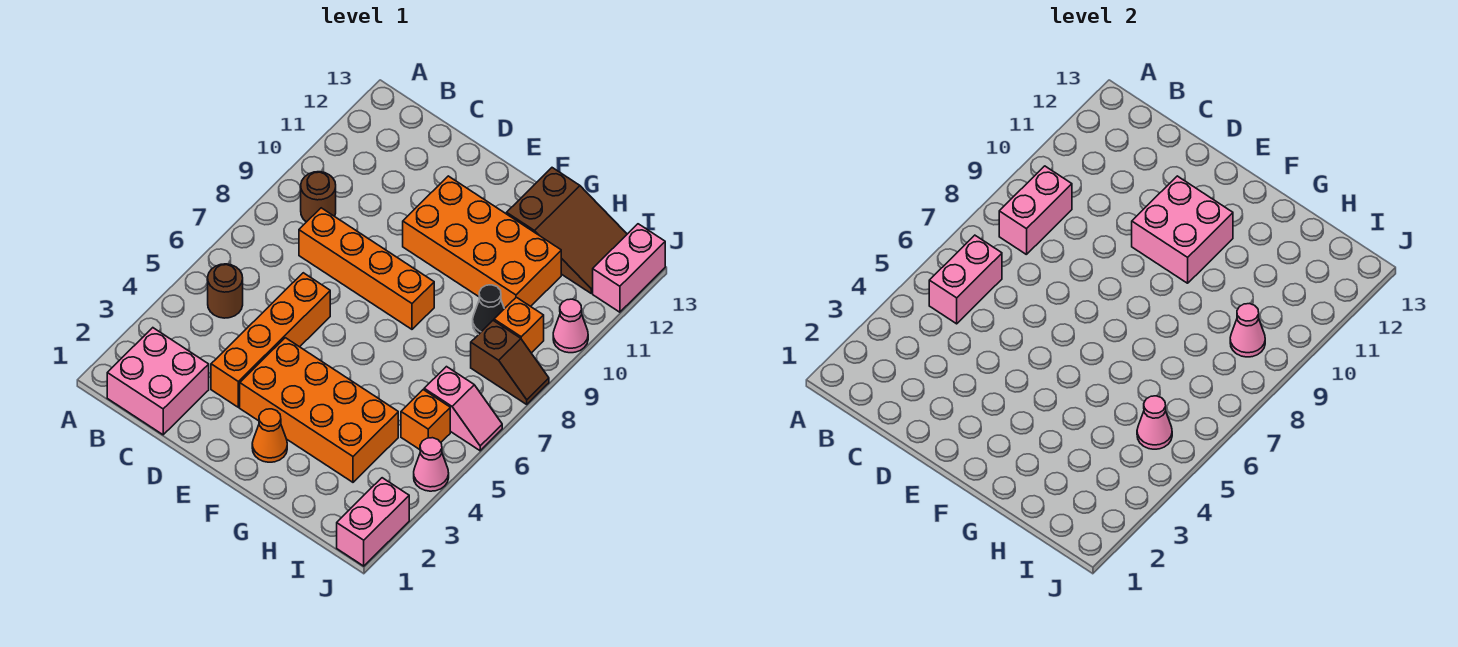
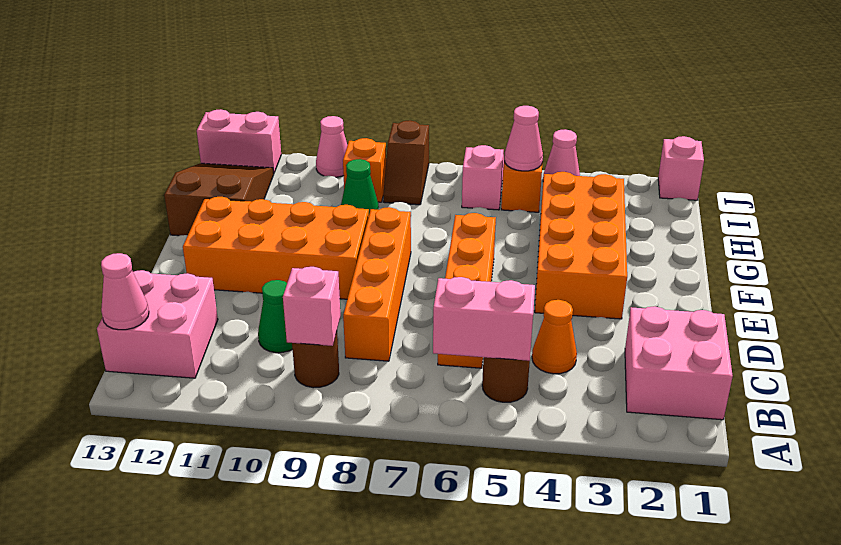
pink 1x2 brick [999,166,1072,255] -> pink 1x1 brick [283,267,340,346]
none -> green 1x1 cone [258,280,292,353]
orange 1x4 brick [211,273,330,407] -> orange 1x4 brick turned to [438,213,496,368]
orange 2x4 brick [403,176,561,309] -> orange 2x4 brick turned to [183,197,369,299]
pink 2x2 brick [1132,176,1233,283] -> pink 2x2 brick moved to [97,270,218,378]
orange 1x1 cone [252,409,287,462] -> orange 1x1 cone moved to [532,300,577,374]
black 1x1 cone [473,285,504,335] -> green 1x1 cone [341,159,379,214]
brown 1x2 slope [471,321,549,404] -> brown 1x2 slope turned to [383,120,429,205]
pink 1x1 cone [1230,304,1265,357] -> pink 1x1 cone moved to [101,253,149,330]
pink 1x2 brick [337,478,409,566] -> pink 1x1 brick [658,136,704,200]

